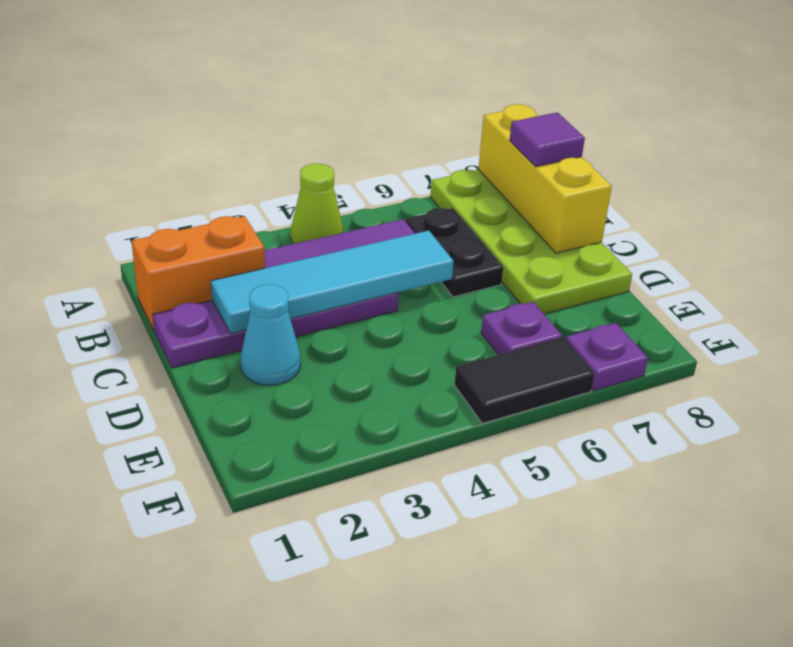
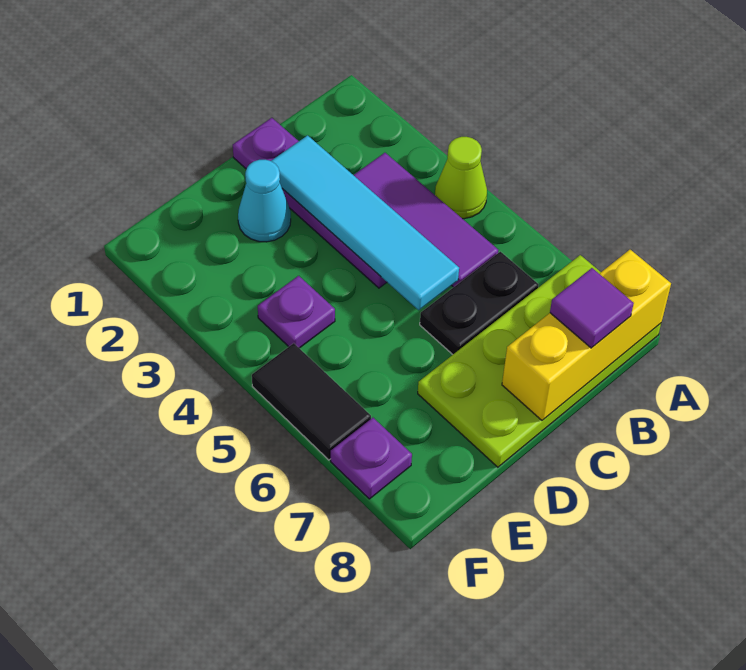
orange 1x2 brick [132,216,265,330] -> none
purple 1x1 plate [481,302,562,355] -> purple 1x1 plate moved to [258,276,335,348]

